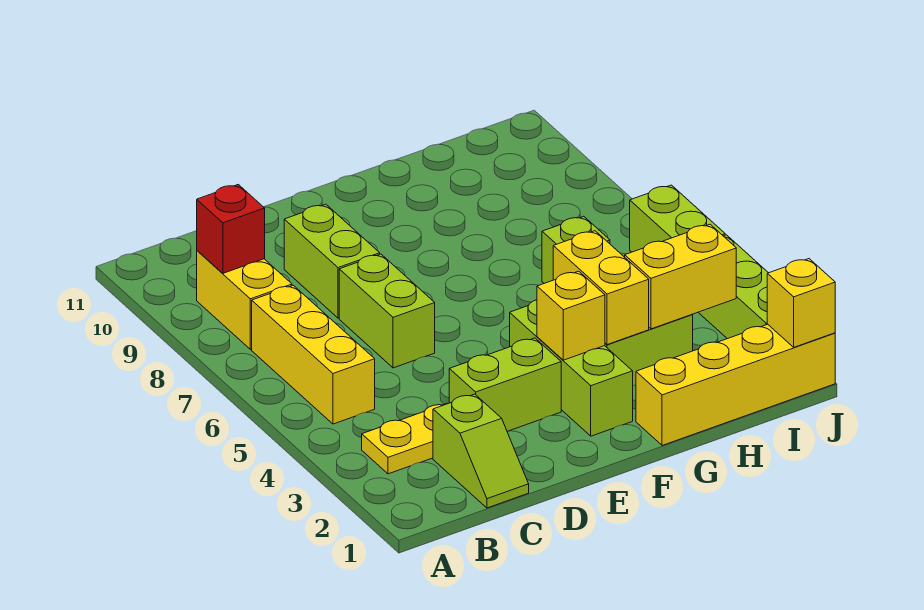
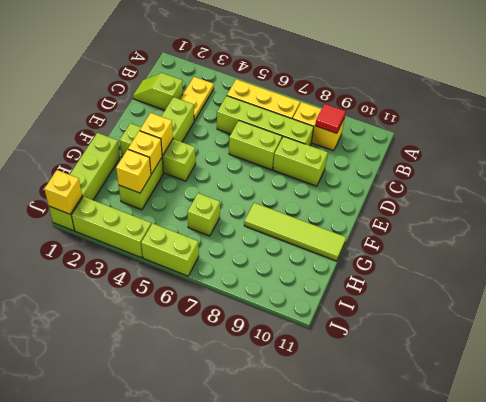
red 1x1 brick [197,185,265,273] -> red 1x1 tile [315,104,346,133]
none -> lime 1x4 brick [217,96,314,146]
yellow 1x4 brick [636,324,835,446] -> lime 1x4 brick [49,133,120,231]
yellow 1x2 brick [553,231,649,345] -> yellow 1x1 brick [128,131,162,174]
none -> lime 1x4 tile [244,203,346,261]
yellow 1x2 brick [625,224,736,329] -> yellow 1x1 brick [116,149,151,193]

